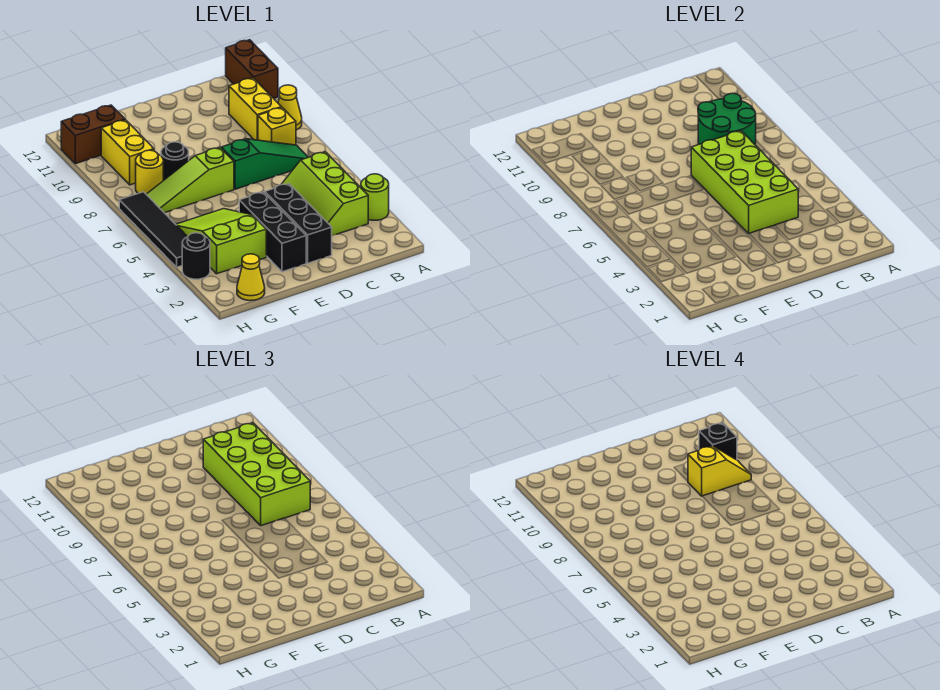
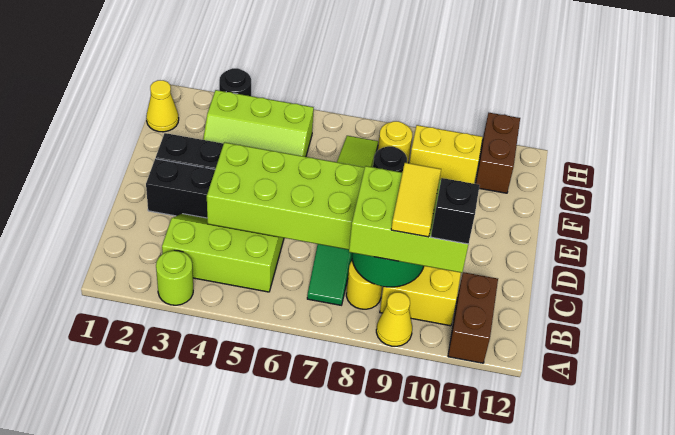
brown 1x2 brick [226,40,278,98] -> brown 1x2 brick turned to [448,272,498,363]
lime 2x4 brick [203,423,310,526] -> lime 2x3 brick [349,166,468,273]
yellow 1x1 brick [258,107,296,145] -> yellow 1x1 round brick [346,261,382,309]
yellow 1x2 slope [688,446,751,496] -> yellow 1x2 tile [391,163,441,237]
lime 2x3 slope [176,209,266,274] -> lime 2x3 slope turned to [203,90,314,157]
black 1x4 tile [119,192,187,267] -> none

